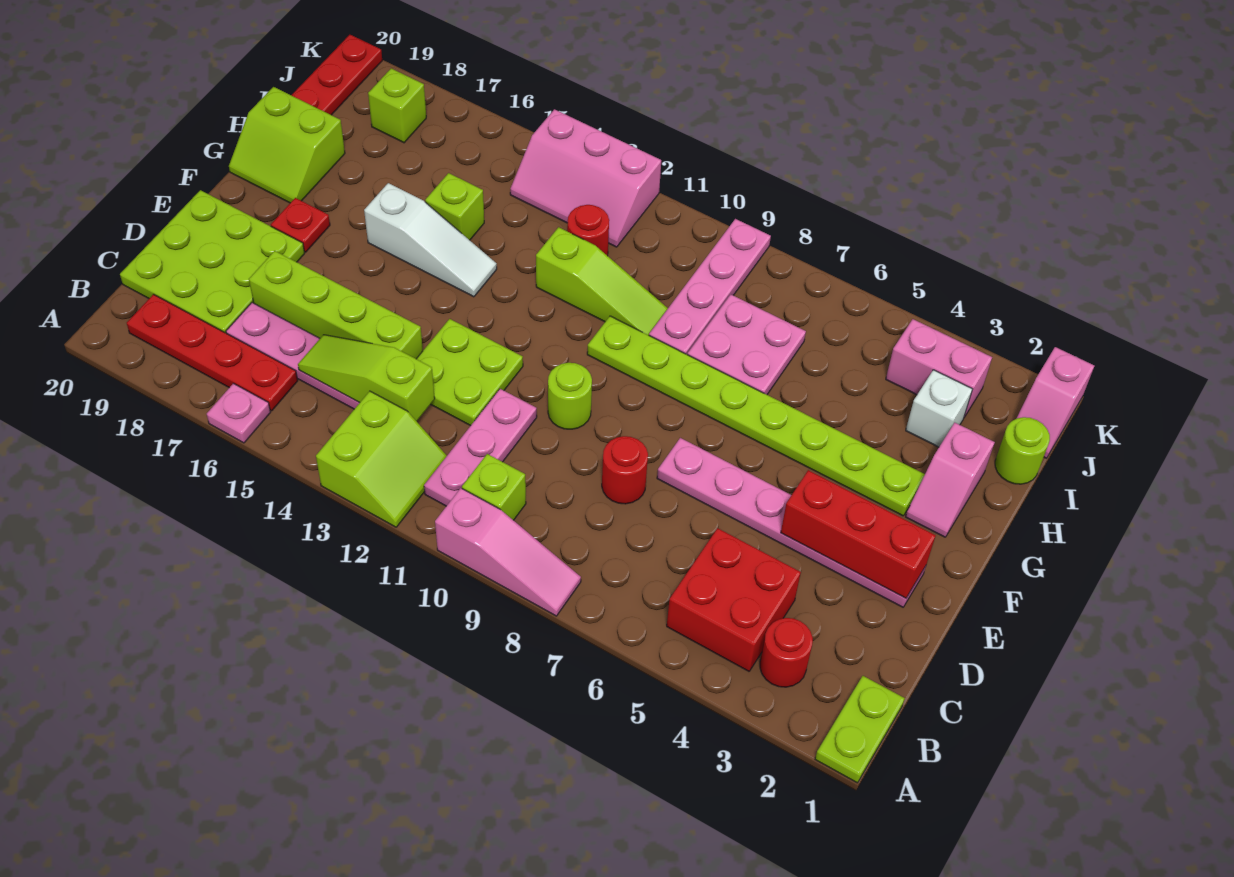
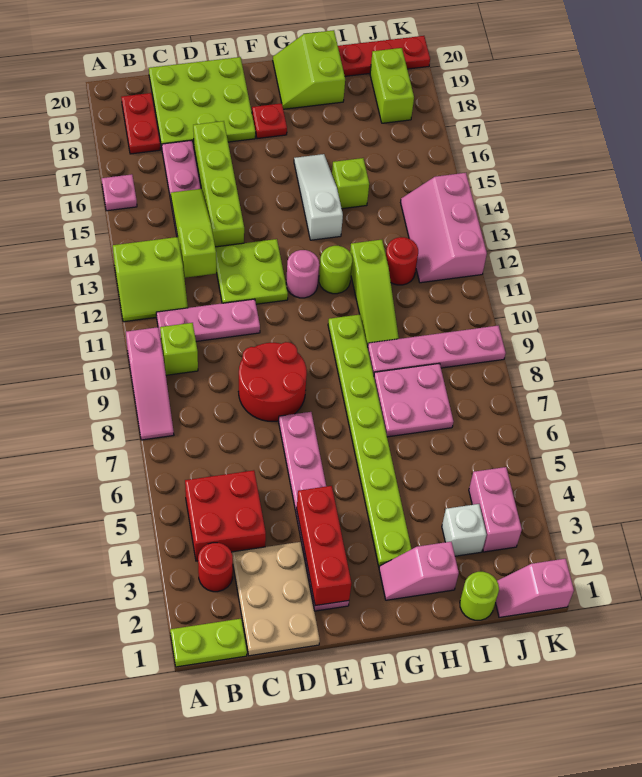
red 1x4 plate [127,294,298,411] -> red 1x2 plate [121,93,160,154]
none -> tan 2x3 plate [232,542,320,656]
red 1x1 round brick [602,436,648,504] -> red 2x2 round brick [238,342,307,421]
lime 1x1 round brick [548,363,592,429] -> lime 1x1 round brick moved to [319,246,352,294]
none -> pink 1x1 round brick [286,250,319,298]
white 1x3 slope [364,183,497,297] -> white 1x3 slope turned to [294,154,343,240]
lime 1x1 brick [368,68,426,143] -> lime 1x2 brick [370,48,414,123]

